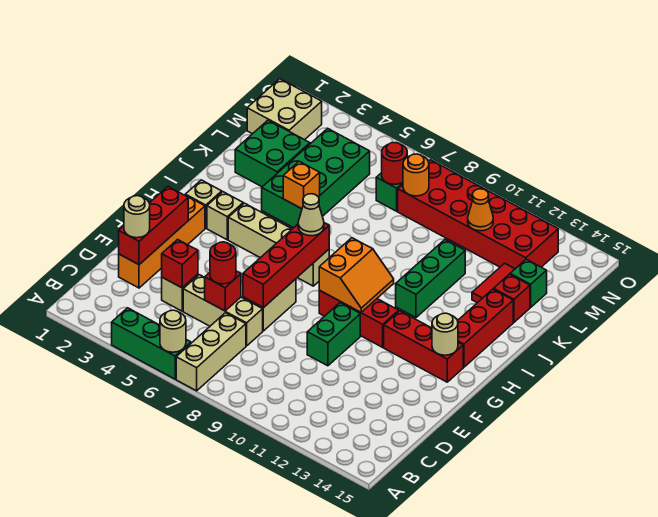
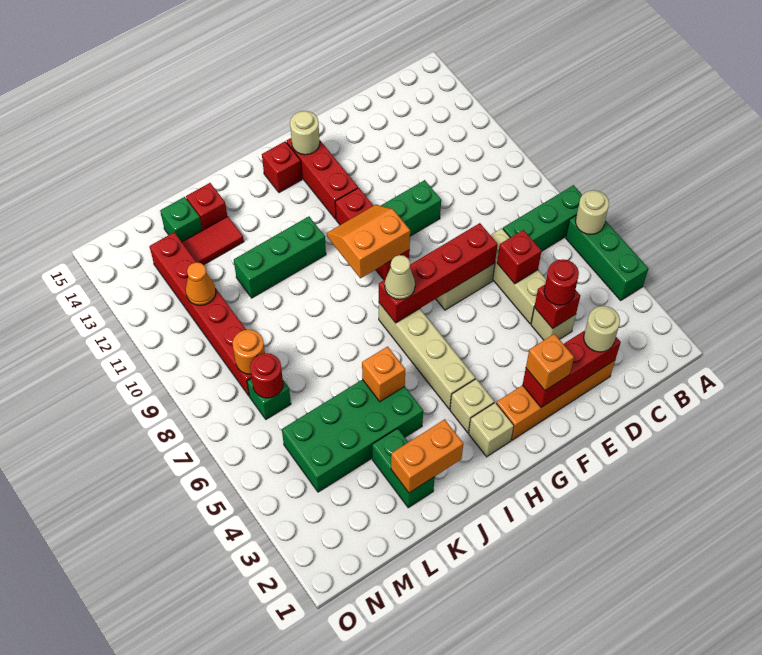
tan 1x3 brick [176,313,246,391] -> green 1x3 brick [503,185,582,252]
red 1x1 round brick [210,242,236,284] -> red 1x1 round brick moved to [544,259,579,305]
none -> orange 1x1 brick [526,334,574,390]
red 1x3 brick [458,289,513,367] -> red 1x1 brick [262,141,302,193]
none -> orange 1x2 brick [391,419,463,493]
green 2x2 brick [235,120,310,187] -> green 1x2 brick [372,428,435,508]
tan 2x2 brick [247,79,322,140] -> none
red 2x6 brick [398,160,558,269] -> red 1x6 brick [149,232,251,396]

